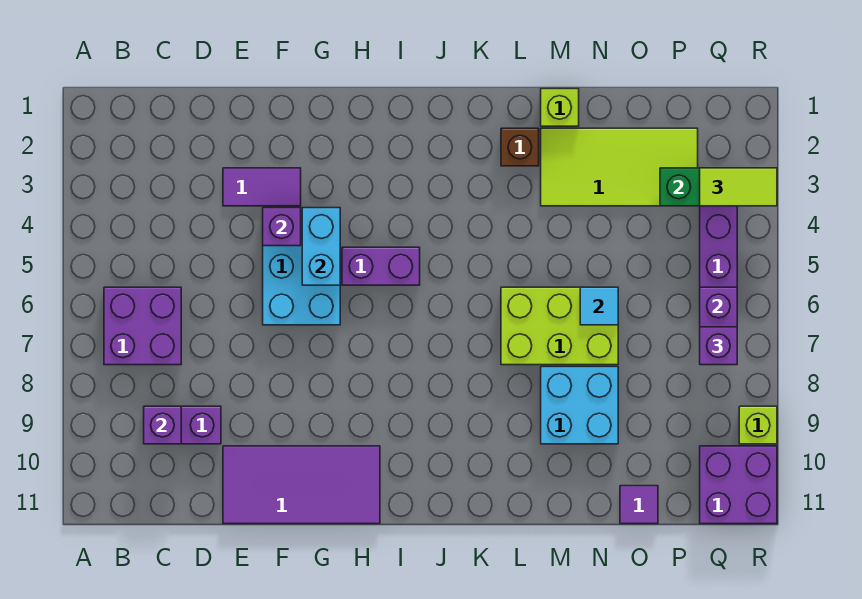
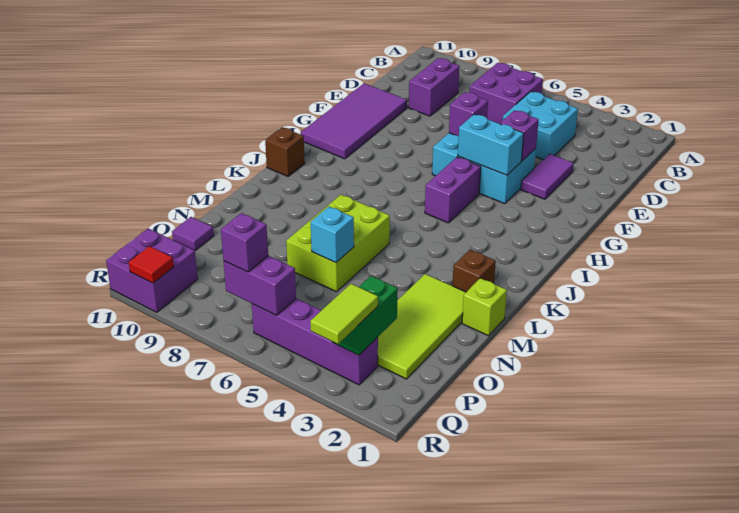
purple 1x1 brick [144,406,181,444] -> purple 1x1 brick moved to [449,92,488,136]
none -> brown 1x1 brick [265,127,305,176]
cyan 2x2 brick [541,367,618,444] -> cyan 2x2 brick moved to [503,91,578,160]
cyan 1x1 tile [580,287,618,325] -> cyan 1x1 brick [311,207,354,263]
lime 1x1 brick [739,406,777,444] -> none
none -> red 1x1 tile [129,246,174,283]

